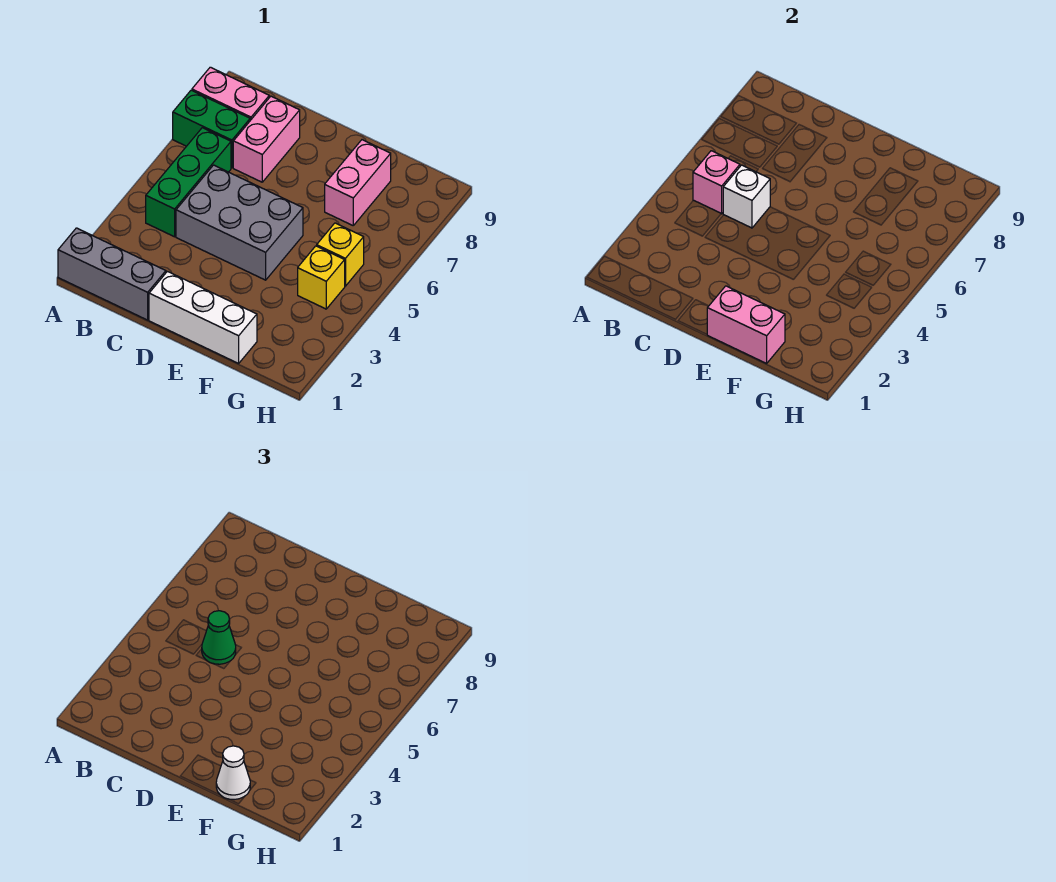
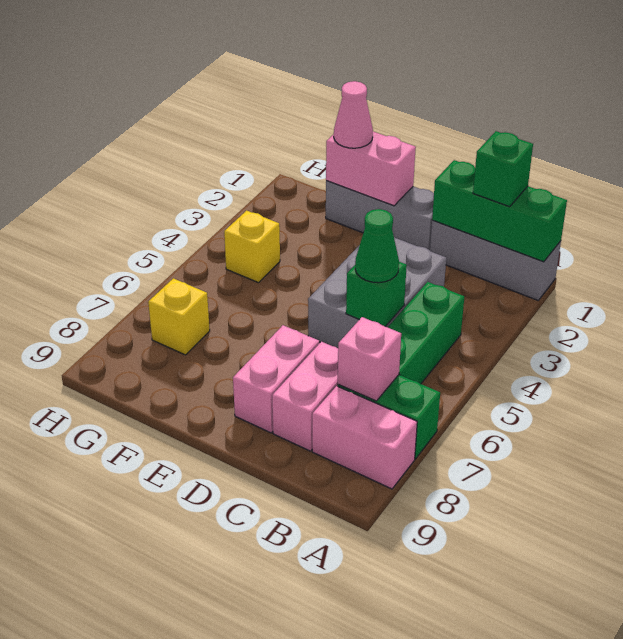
none -> green 1x3 brick [432,160,567,262]
none -> green 1x1 brick [473,131,533,207]
pink 1x1 brick [693,151,740,214] -> pink 1x1 brick moved to [338,317,401,401]
grey 2x3 brick [176,165,303,280] -> grey 2x3 brick turned to [308,237,446,348]
white 1x1 brick [723,165,770,228] -> green 1x1 brick [346,262,407,326]
white 1x3 brick [149,271,257,363] -> grey 1x3 brick [326,181,434,250]
white 1x1 cone [216,746,250,800] -> pink 1x1 cone [334,81,373,148]
pink 1x2 brick [325,140,391,225] -> pink 1x2 brick moved to [233,325,319,433]
yellow 1x1 brick [317,223,364,286] -> yellow 1x1 brick moved to [148,278,210,355]

